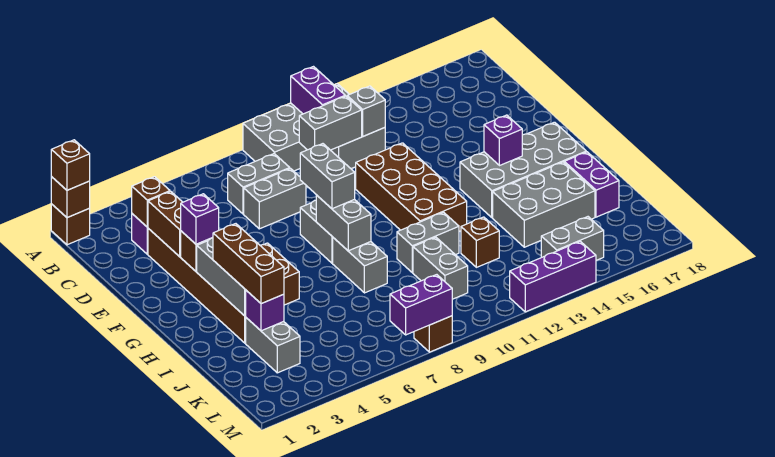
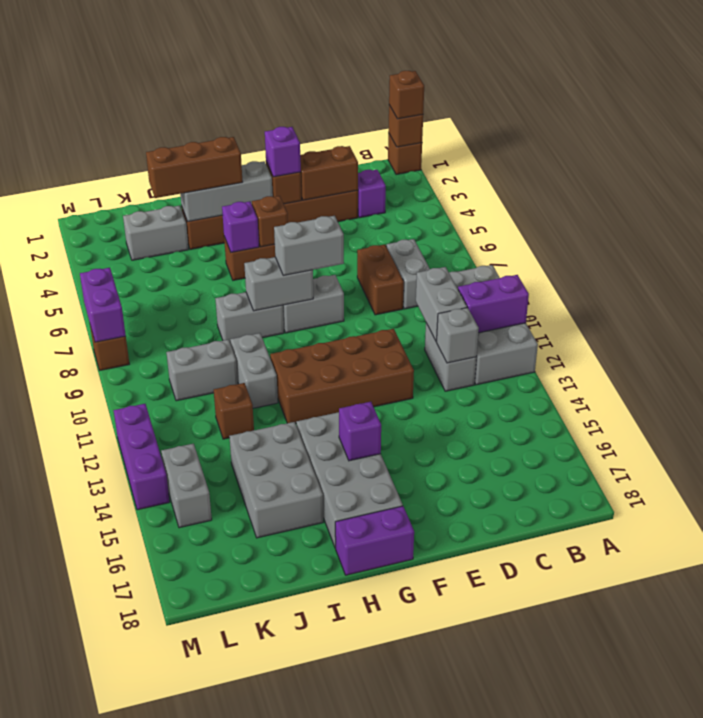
brown 1x1 brick [132,177,170,227] -> brown 1x1 brick moved to [252,196,288,247]
grey 1x2 brick [244,168,306,229] -> brown 1x2 brick [357,245,404,315]
purple 1x2 brick [564,152,619,217] -> purple 1x2 brick moved to [335,506,414,575]
purple 1x1 brick [246,290,284,331] -> purple 1x1 brick moved to [222,201,259,252]

